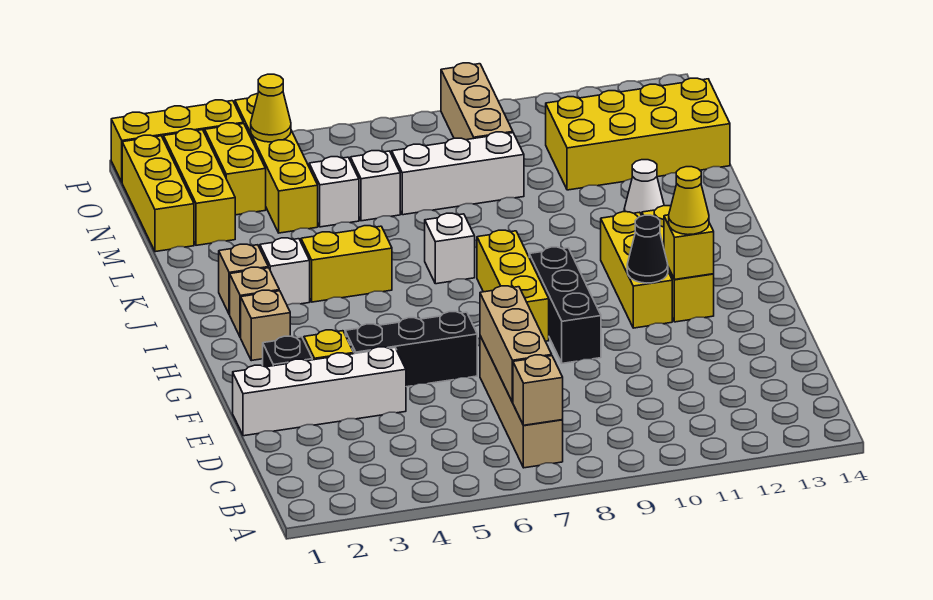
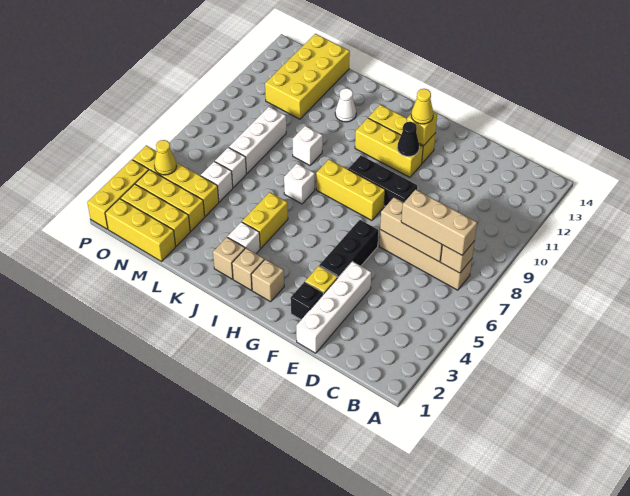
none -> white 1x1 brick [293,126,323,165]
yellow 1x2 brick [205,123,266,215] -> yellow 1x3 brick [135,170,205,231]
tan 1x3 brick [441,63,513,140] -> tan 1x3 brick moved to [401,189,477,255]

